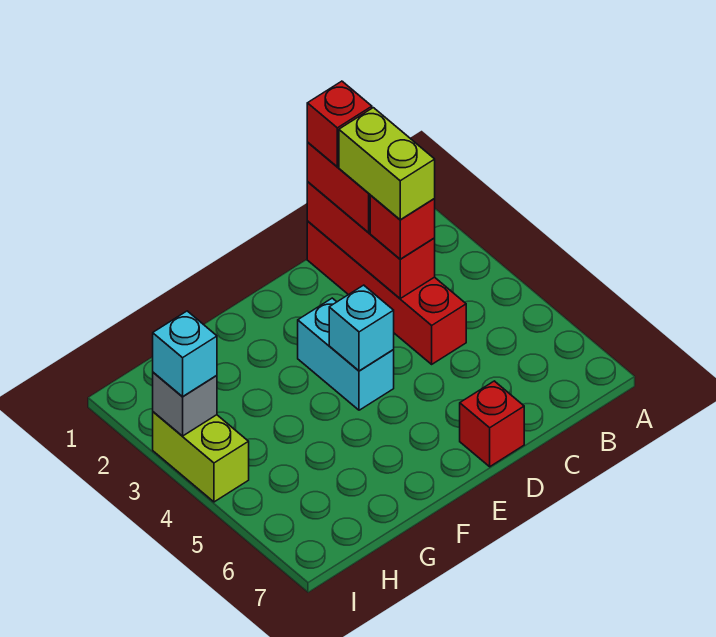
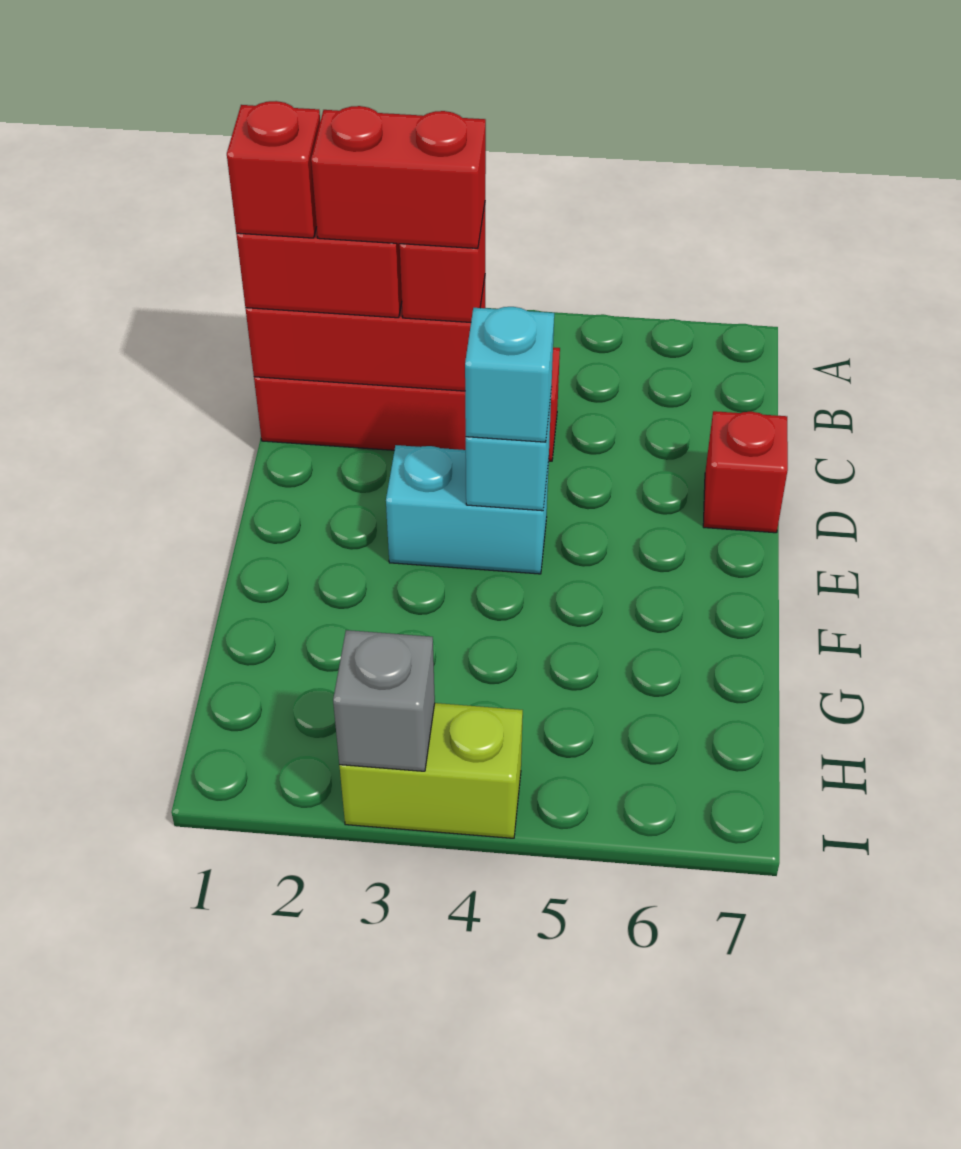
lime 1x2 brick [339,108,435,220] -> red 1x2 brick [311,106,486,249]
cyan 1x1 brick [153,311,217,397] -> cyan 1x1 brick moved to [465,307,554,442]

